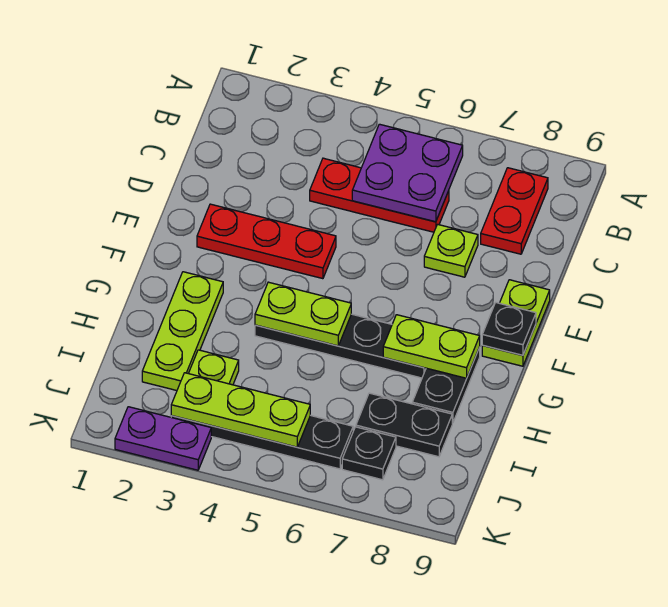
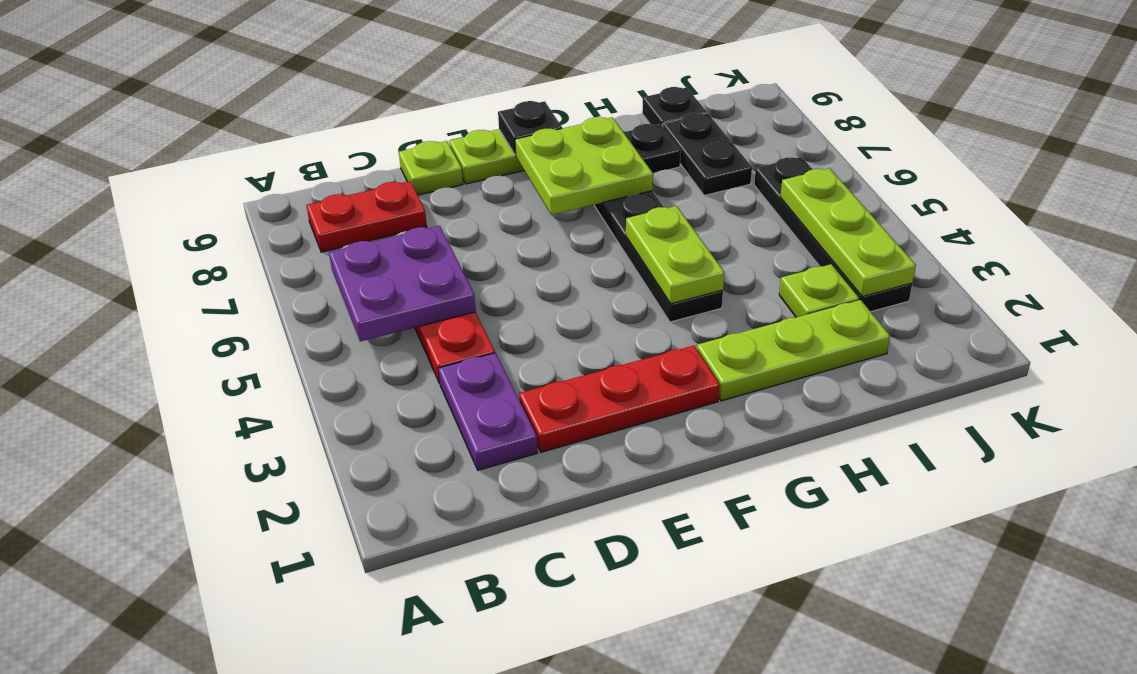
lime 1x1 plate [424,224,478,277] -> lime 1x1 plate moved to [399,141,463,195]
red 1x3 plate [197,204,336,279] -> red 1x3 plate turned to [519,346,720,452]
lime 1x2 plate [383,315,480,378] -> lime 2x2 plate [515,117,653,215]
black 1x1 plate [342,427,396,480] -> black 1x1 plate moved to [642,87,707,126]
purple 1x2 plate [115,407,211,470] -> purple 1x2 plate moved to [438,353,538,470]

